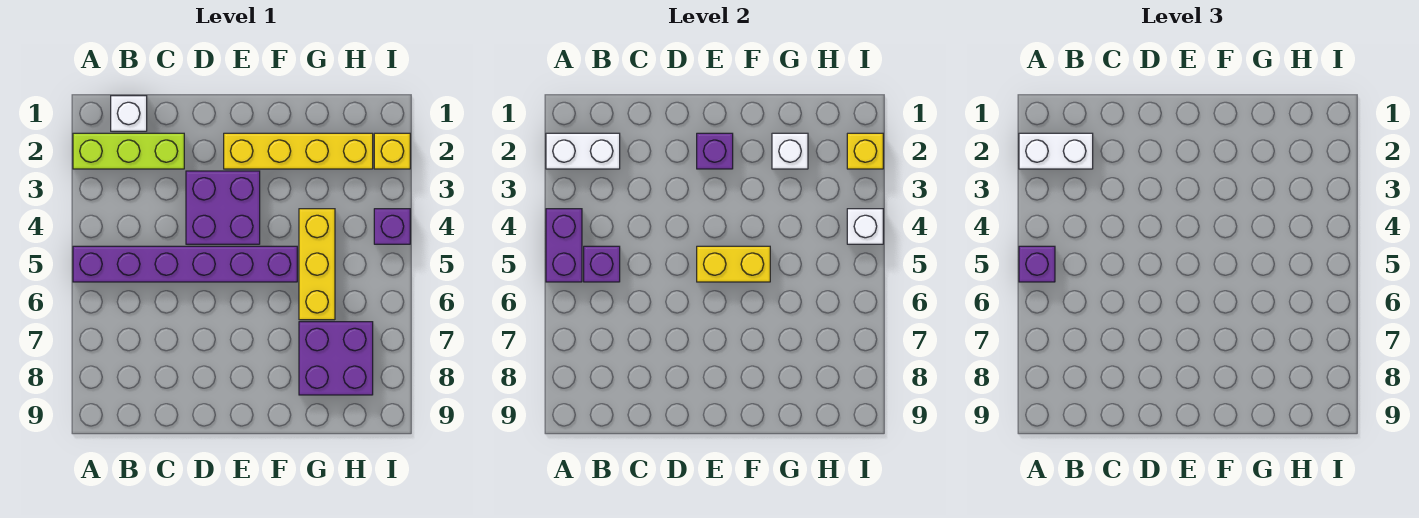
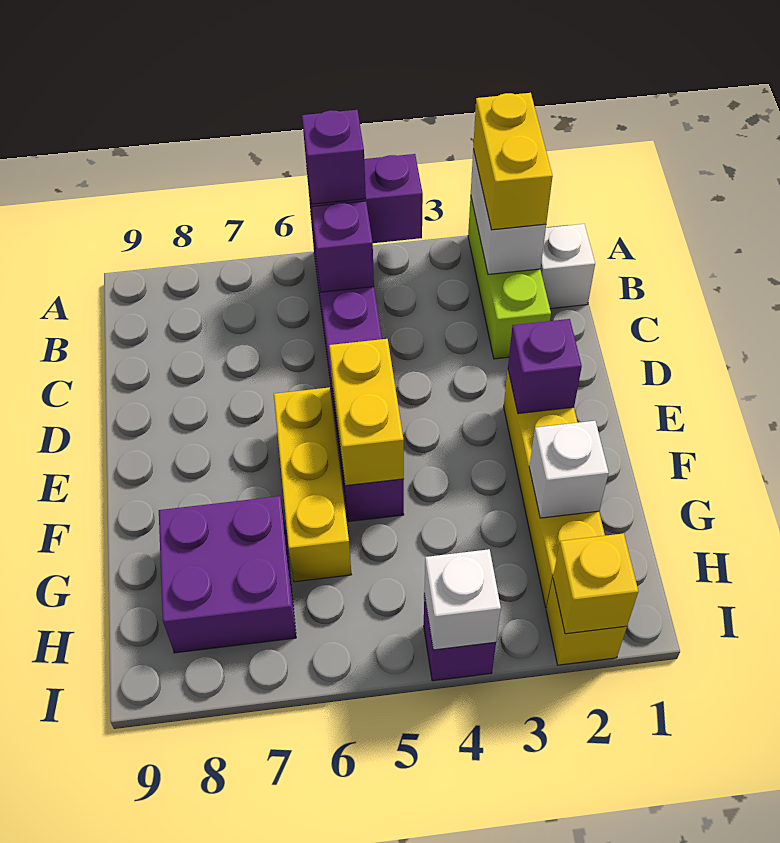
white 1x2 brick [1019,133,1093,169] -> yellow 1x2 brick [473,93,553,230]
purple 2x2 brick [186,171,260,244] -> none
yellow 1x3 brick [299,209,335,320] -> yellow 1x3 brick turned to [274,387,351,582]

